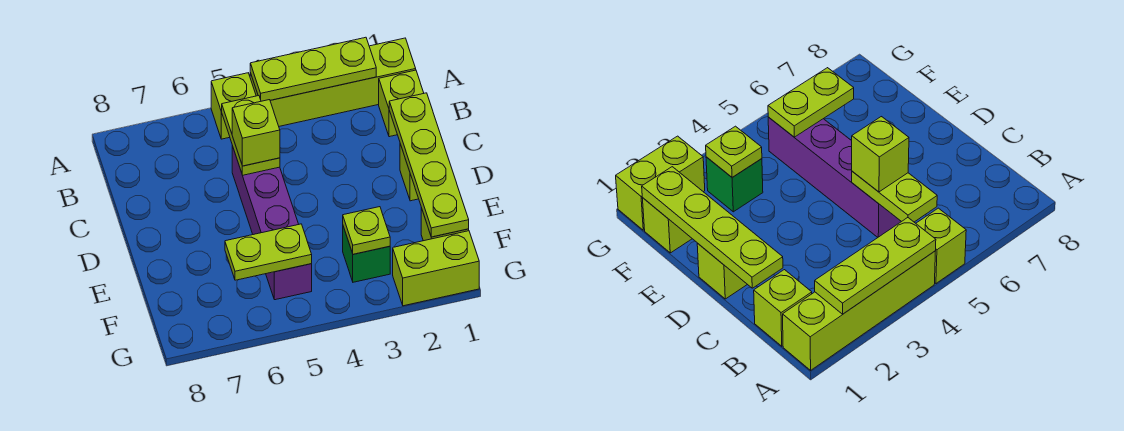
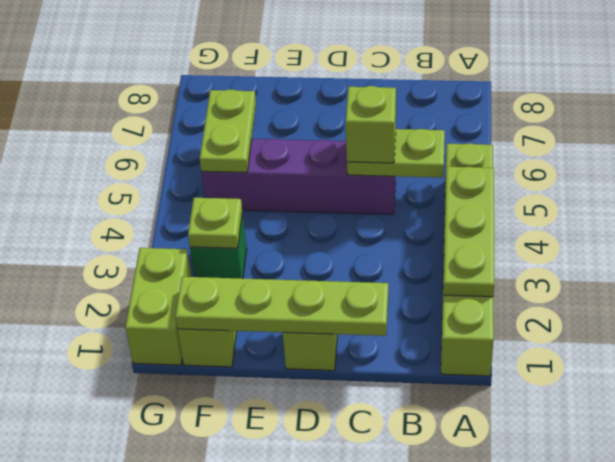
lime 1x1 brick [379,70,424,137] -> none

